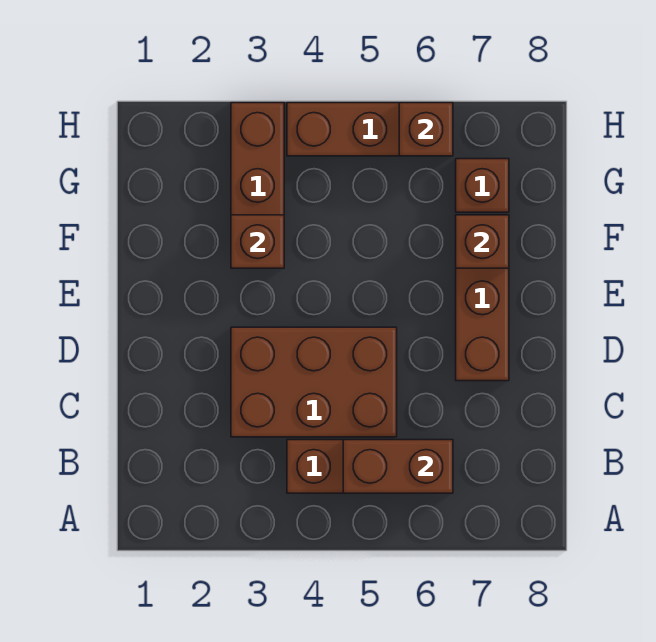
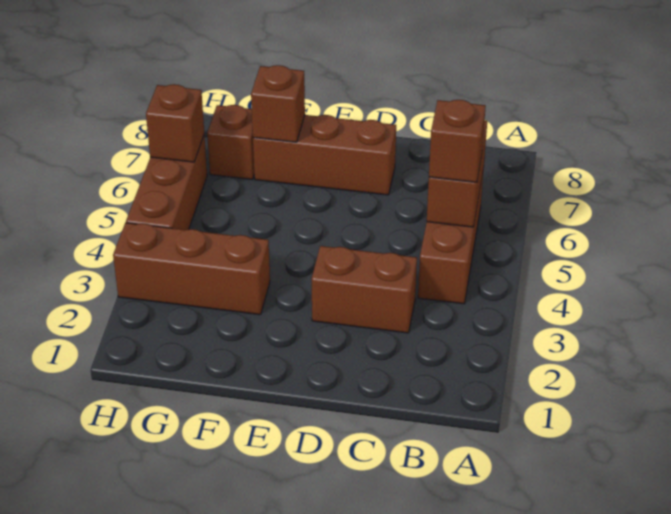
brown 2x3 brick [231,327,397,437] -> brown 1x2 brick [312,246,417,333]
brown 1x1 brick [231,215,284,268] -> brown 1x1 brick moved to [429,100,486,182]

